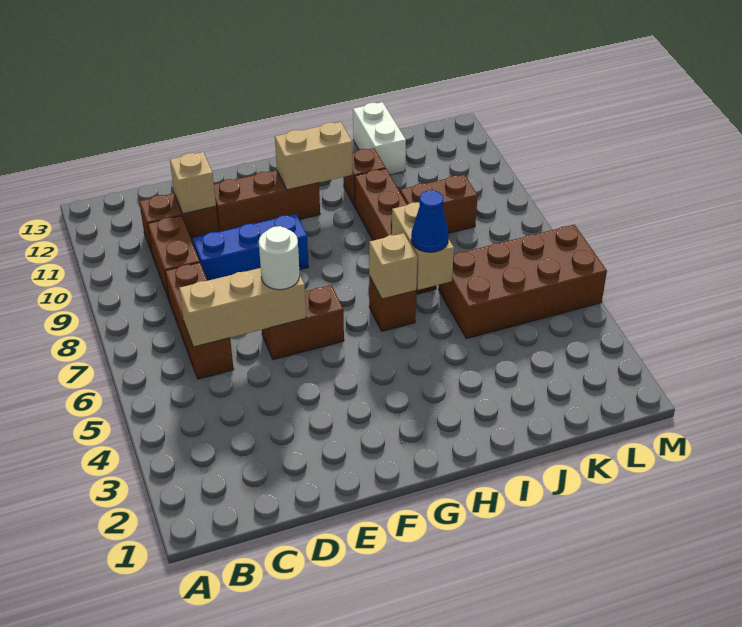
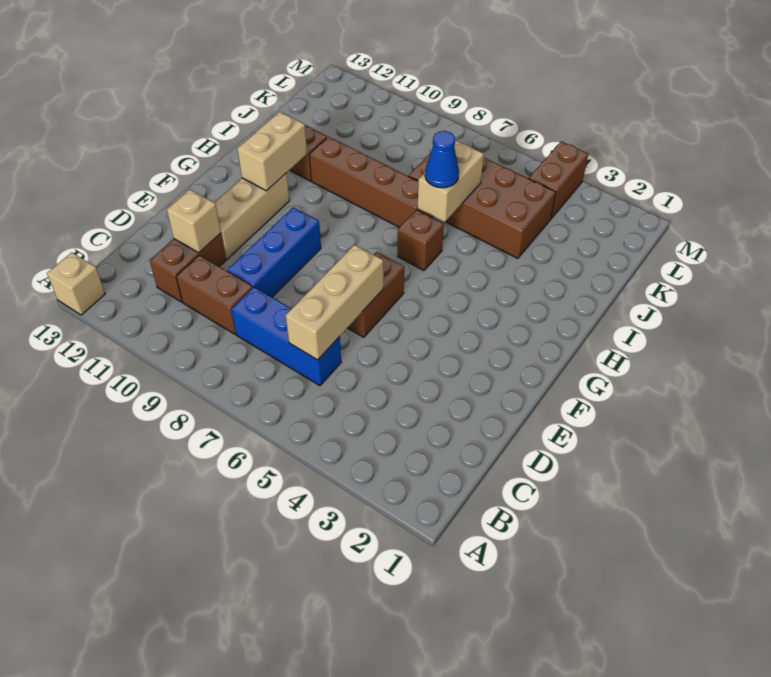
brown 1x3 brick [165,262,234,379] -> blue 1x3 brick [231,287,341,386]
white 1x1 round brick [259,226,300,290] -> none
brown 1x3 brick [214,170,320,232] -> tan 1x3 brick [215,173,290,259]
tan 1x1 brick [369,233,417,299] -> tan 1x1 brick moved to [47,252,105,315]
tan 1x2 brick [392,202,454,290] -> tan 1x2 brick turned to [418,141,484,222]
brown 2x4 brick [439,225,607,339] -> brown 2x4 brick turned to [409,153,556,259]
brown 1x2 brick [400,175,478,233] -> brown 1x2 brick moved to [529,141,588,218]
white 1x2 brick [353,102,406,175] -> none

